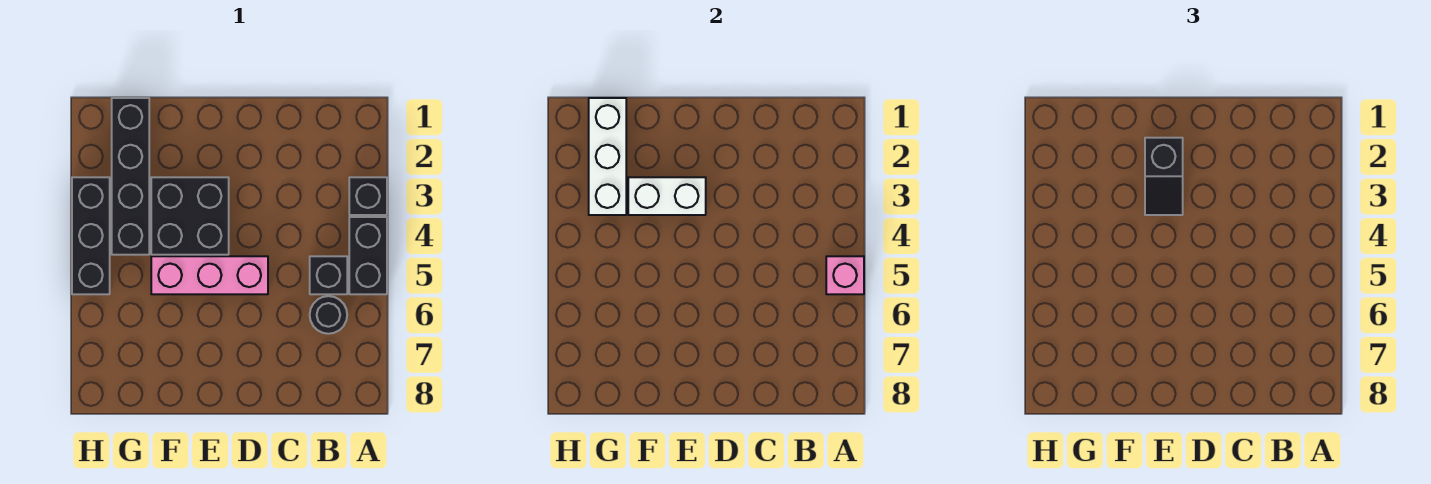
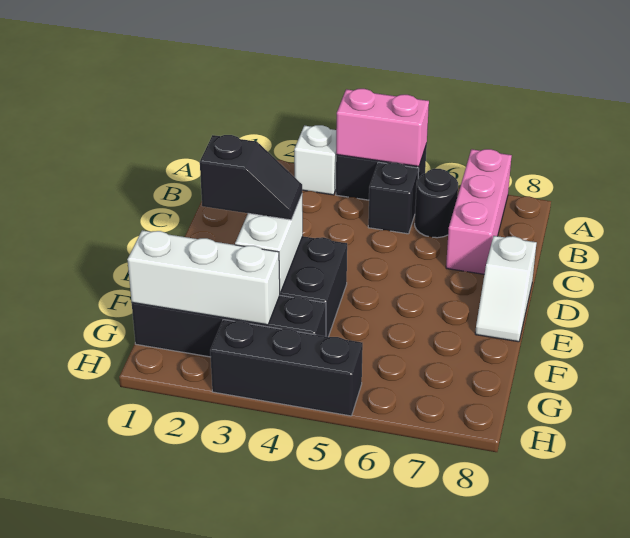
black 1x1 brick [349,177,387,215] -> white 1x1 brick [294,125,336,195]
pink 1x1 brick [826,256,864,294] -> pink 1x2 brick [336,89,429,166]
pink 1x3 brick [151,256,268,294] -> pink 1x3 brick moved to [446,149,512,274]
none -> white 1x2 slope [475,236,537,342]

